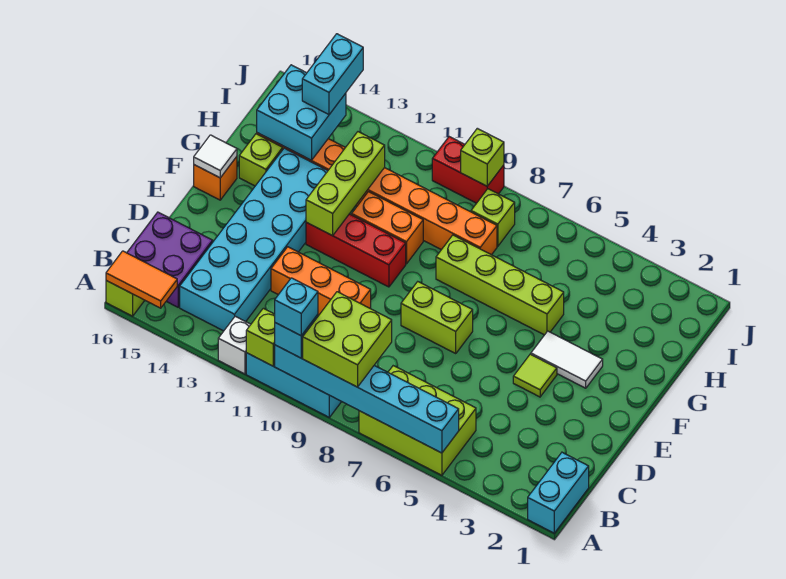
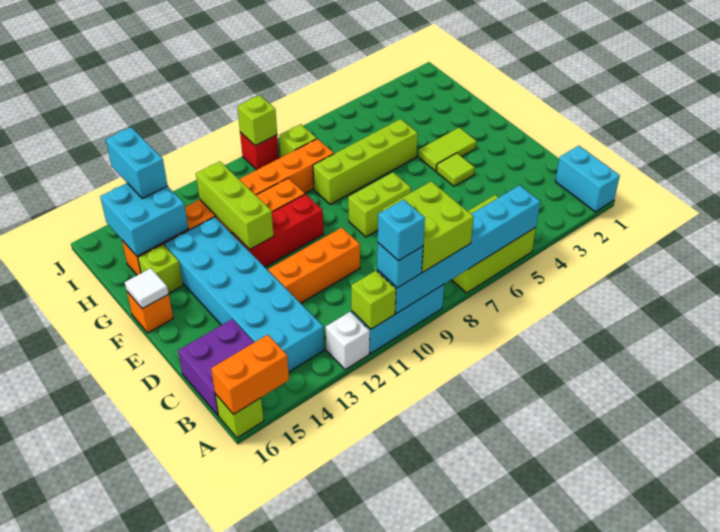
orange 1x2 tile [106,251,177,308] -> orange 1x2 brick [211,335,289,414]
white 1x2 tile [531,331,603,388] -> lime 1x2 tile [418,128,477,171]
red 1x2 brick [432,137,504,203] -> red 1x1 brick [240,132,279,170]

